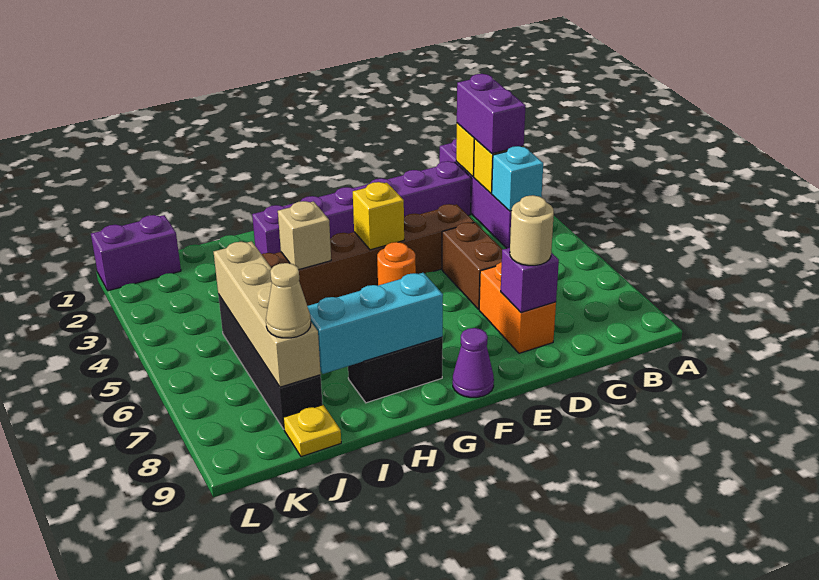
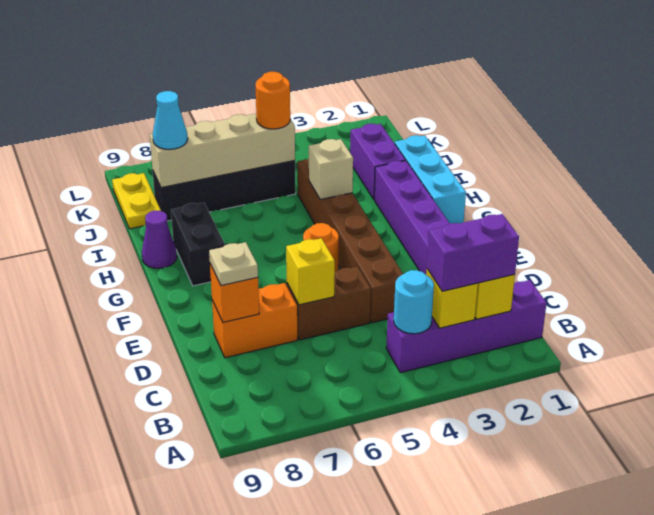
cyan 1x1 brick [492,146,543,211] -> cyan 1x1 round brick [394,270,434,334]
purple 1x1 brick [501,248,559,312] -> orange 1x1 brick [210,264,259,322]
tan 1x1 round brick [510,195,554,266] -> tan 1x1 plate [209,242,258,286]
yellow 1x1 brick [353,182,404,250] -> yellow 1x1 brick moved to [286,238,335,305]
purple 1x1 cone [453,328,494,398] -> purple 1x1 cone moved to [142,211,177,268]
cyan 1x3 brick [307,273,443,374] -> cyan 1x3 brick moved to [395,135,466,223]
none -> orange 1x1 round brick [255,72,290,129]
tan 1x1 cone [266,263,311,338] -> cyan 1x1 cone [153,91,188,149]
yellow 1x1 plate [283,405,341,457] -> yellow 1x2 plate [112,173,161,229]
purple 1x2 brick [91,215,181,291] -> purple 1x2 brick moved to [350,124,406,199]

